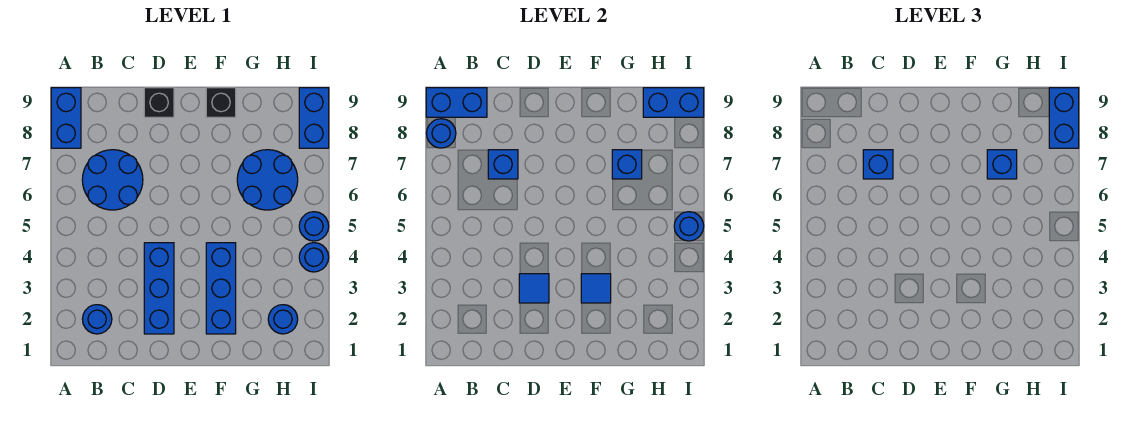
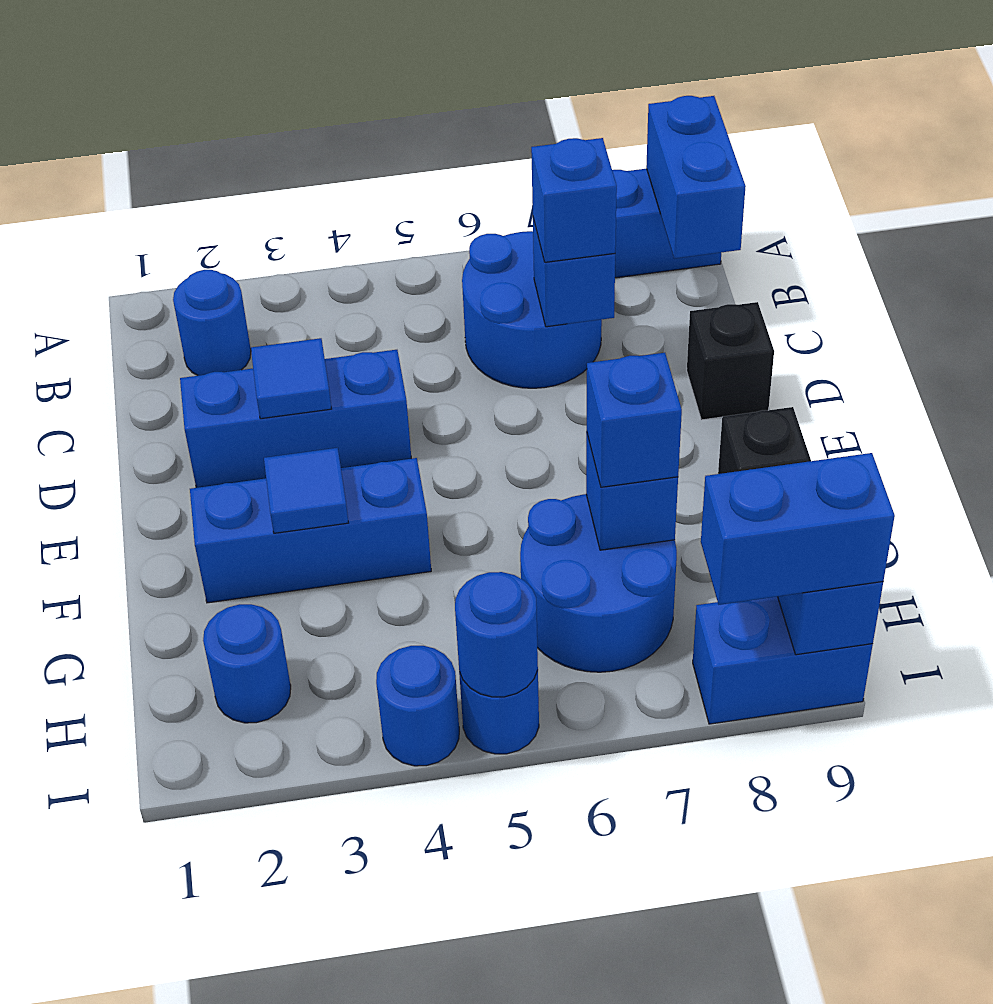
blue 1x1 round brick [426,119,456,148] -> none

